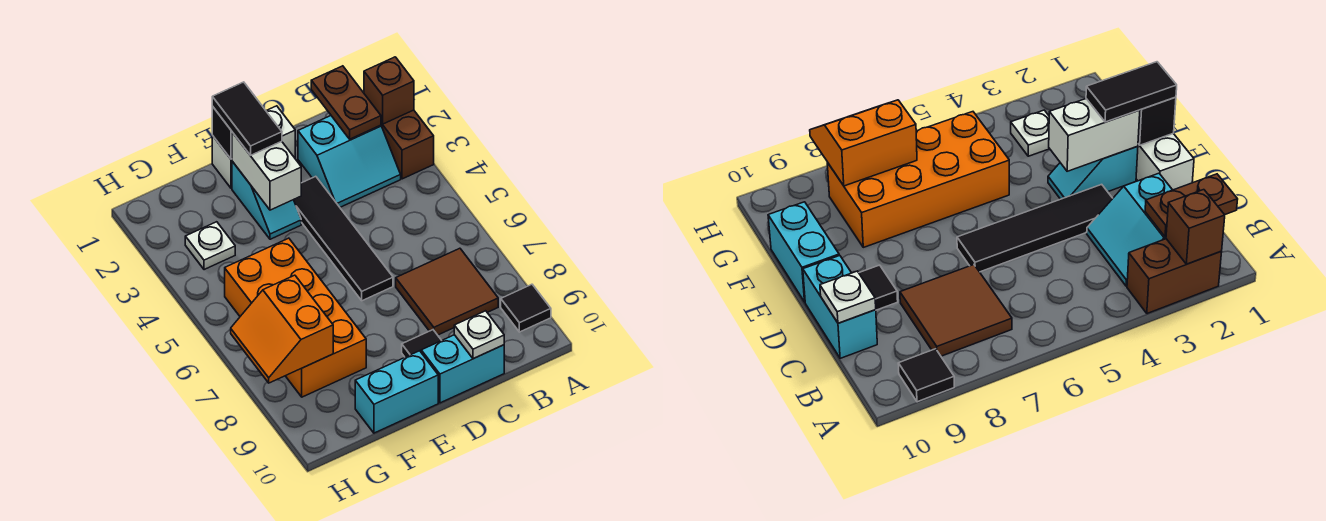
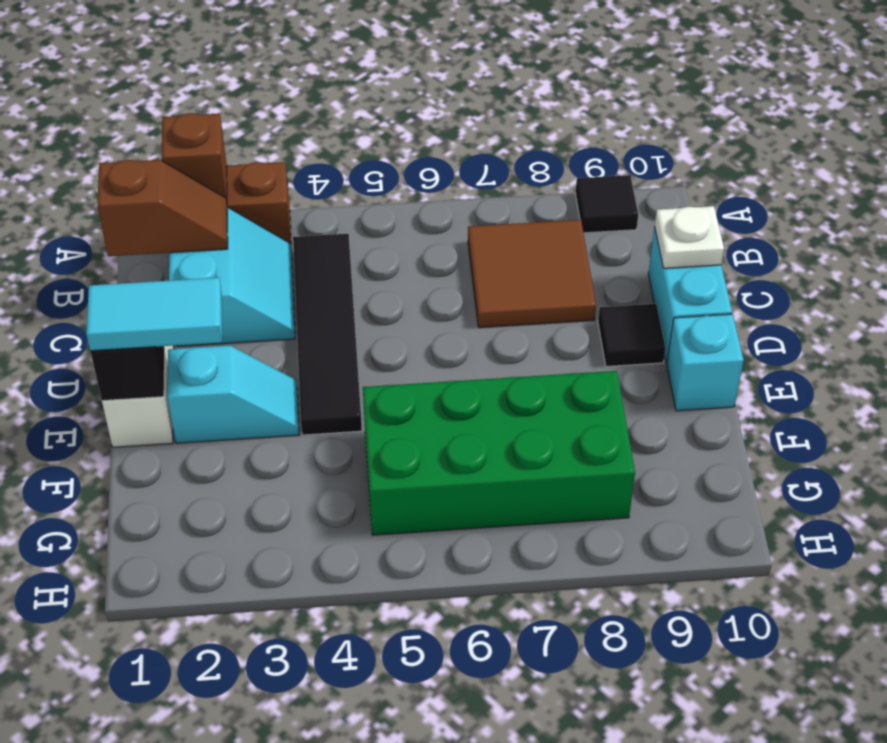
brown 1x2 plate [311,66,381,139] -> brown 1x2 slope [97,160,228,256]
black 1x4 tile [294,176,393,301] -> black 1x4 tile turned to [293,234,362,435]
black 1x2 tile [212,82,282,155] -> cyan 1x2 tile [86,278,222,351]
white 1x2 brick [232,132,301,210] -> none
cyan 1x2 brick [355,351,438,433] -> cyan 1x1 brick [667,314,744,411]
orange 2x4 brick [225,238,366,397] -> green 2x4 brick [363,371,635,535]
white 1x1 plate [185,222,235,270] -> none
orange 2x2 slope [231,275,333,383] -> none

